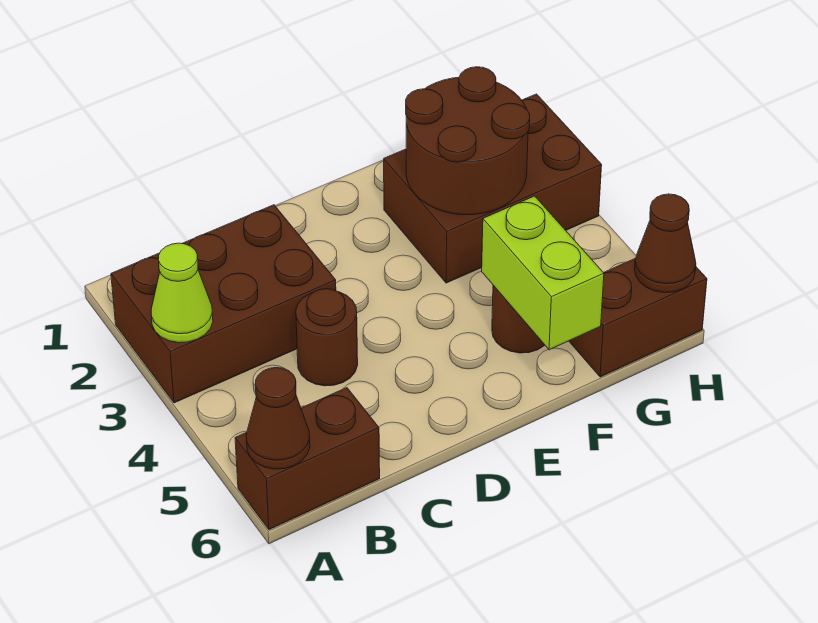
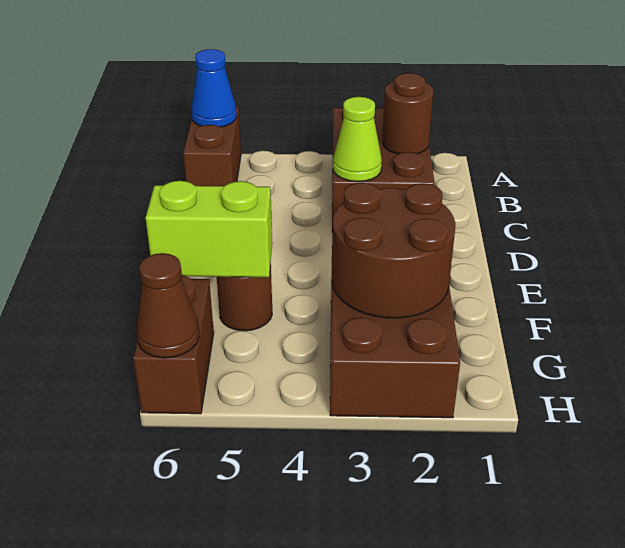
lime 1x1 cone [151,243,213,343] -> lime 1x1 cone moved to [333,97,382,182]
brown 1x1 cone [246,368,310,469] -> blue 1x1 cone [191,49,237,127]
brown 1x1 round brick [296,289,358,386] -> brown 1x1 round brick moved to [382,73,433,154]

